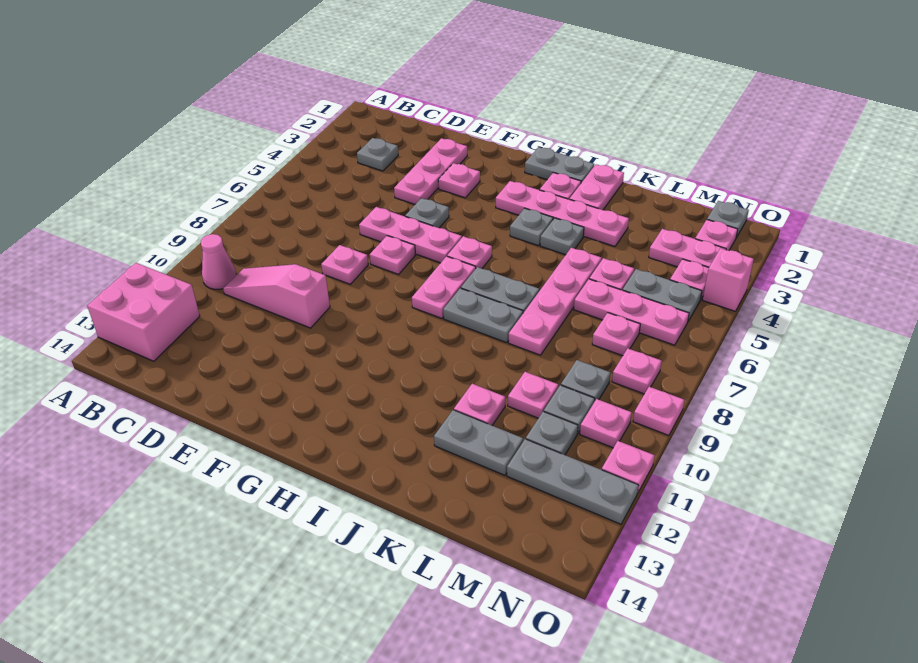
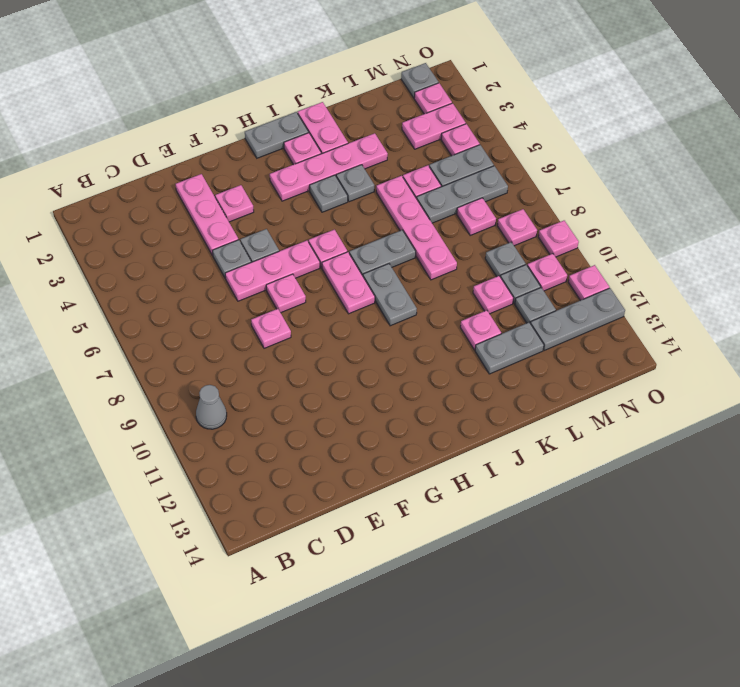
pink 2x2 brick [87,263,200,361] -> none
pink 1x1 cone [201,234,236,289] -> grey 1x1 cone [196,385,227,429]
grey 1x1 plate [357,138,398,171] -> grey 1x1 plate moved to [213,240,251,278]
pink 1x3 slope [223,264,330,328] -> none
grey 1x2 plate [443,288,523,343] -> grey 1x2 plate turned to [363,264,417,326]
pink 1x3 plate [574,279,689,345] -> grey 1x3 plate [417,166,508,223]
pink 1x1 brick [703,248,754,311] -> none

